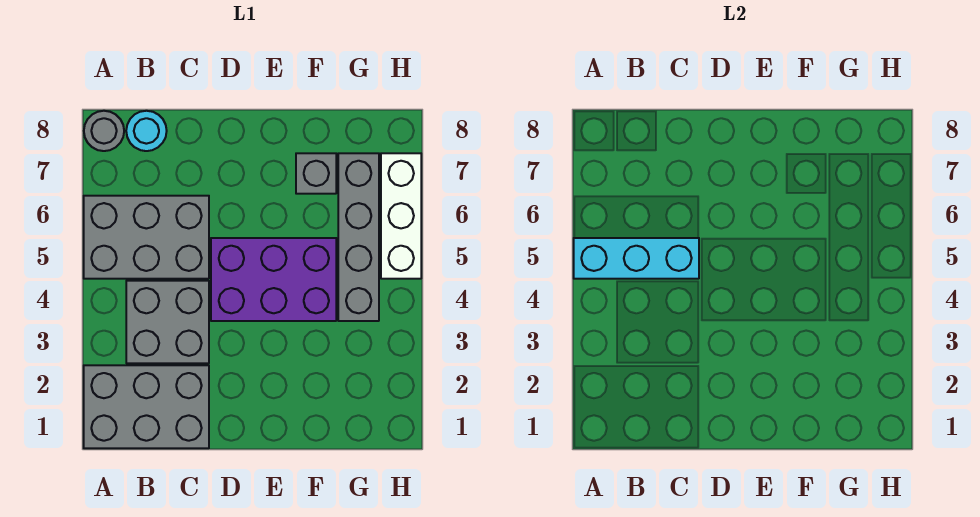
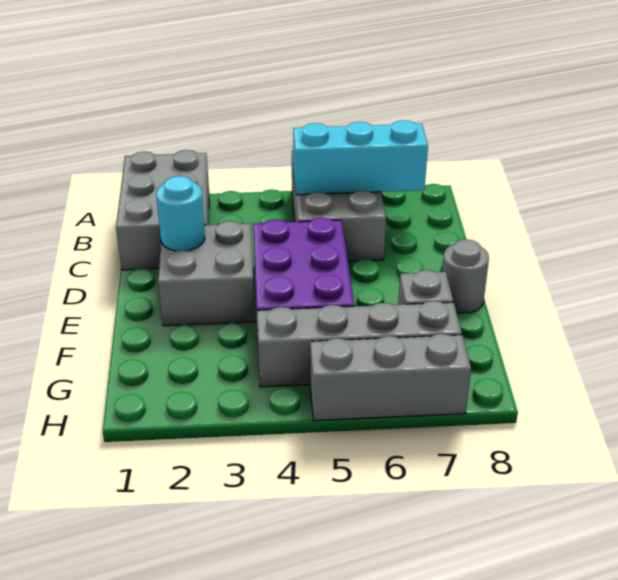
cyan 1x3 brick [574,238,699,279] -> cyan 1x3 brick turned to [293,120,428,195]
grey 1x1 round brick [84,111,124,151] -> grey 1x1 round brick moved to [442,239,489,313]
grey 2x2 brick [126,281,209,363] -> grey 2x2 brick moved to [158,221,255,326]
cyan 1x1 round brick [126,111,167,151] -> cyan 1x1 round brick moved to [156,176,205,251]
white 1x3 brick [381,153,421,279] -> grey 1x3 brick [310,334,471,421]

